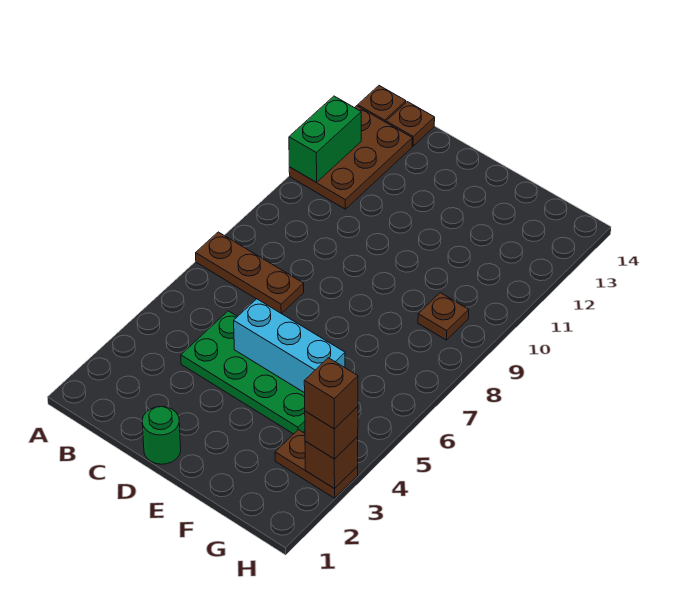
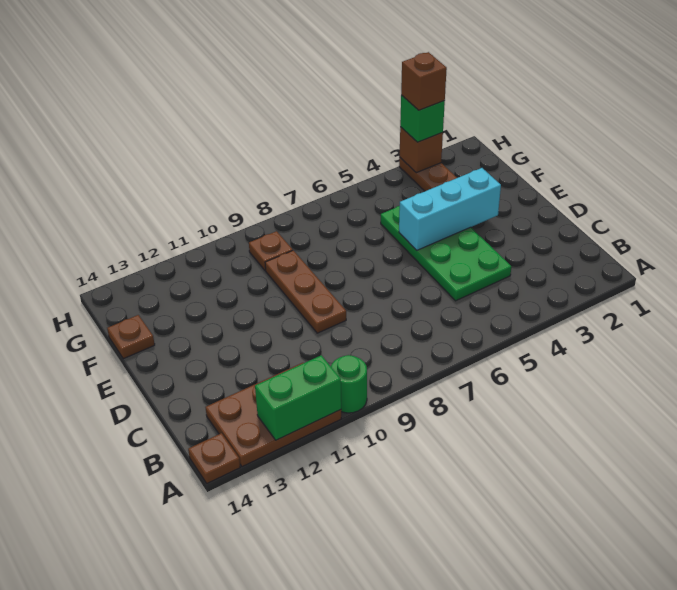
brown 1x3 plate [196,232,304,314] -> brown 1x3 plate moved to [265,250,346,333]
brown 1x1 plate [386,102,435,146] -> brown 1x1 plate moved to [107,315,155,359]
green 1x1 round brick [142,407,181,464] -> green 1x1 round brick moved to [331,355,367,413]
cyan 1x3 brick [234,299,345,393] -> cyan 1x3 brick turned to [399,168,501,250]
brown 1x1 brick [305,406,358,459] -> green 1x1 brick [400,95,445,142]

